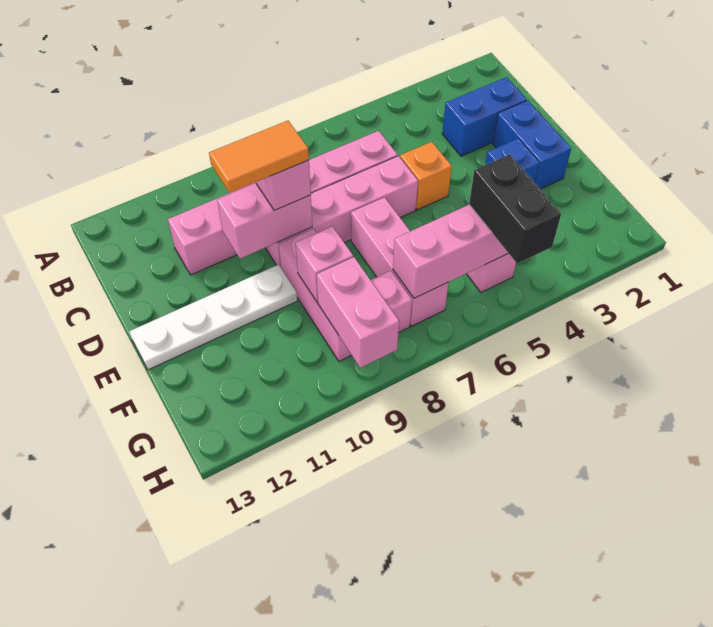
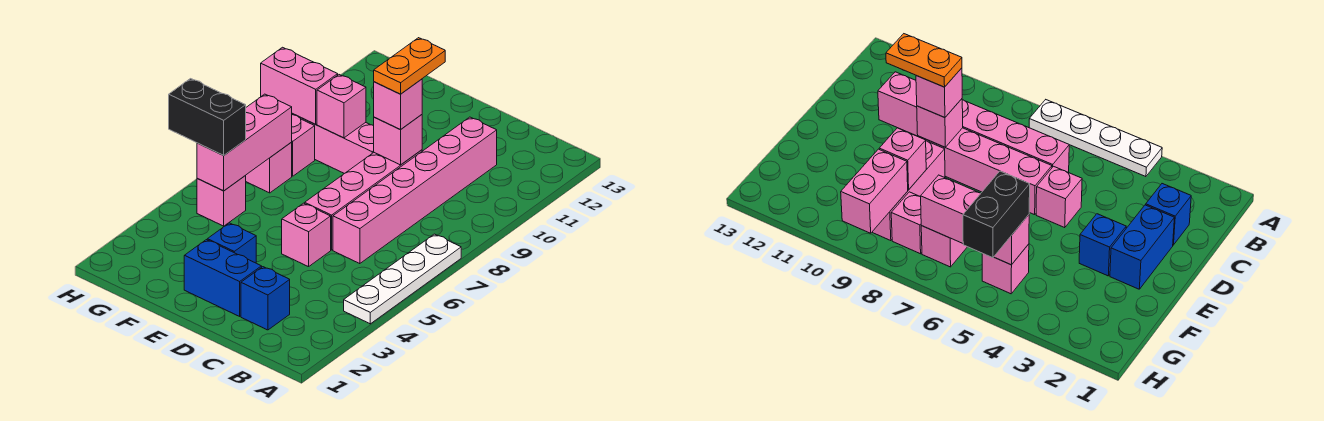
blue 1x2 brick [442,77,527,156] -> blue 1x1 brick [241,267,290,330]
orange 1x1 brick [400,142,452,210] -> pink 1x1 brick [282,203,331,267]
pink 1x2 brick [217,183,312,259] -> pink 1x1 brick [374,115,422,165]
orange 1x2 tile [209,121,309,193] -> orange 1x2 plate [374,38,445,94]
pink 1x3 brick [351,197,449,326] -> pink 1x1 brick [245,143,292,193]
white 1x4 plate [129,265,297,370] -> white 1x4 plate moved to [344,234,461,324]

